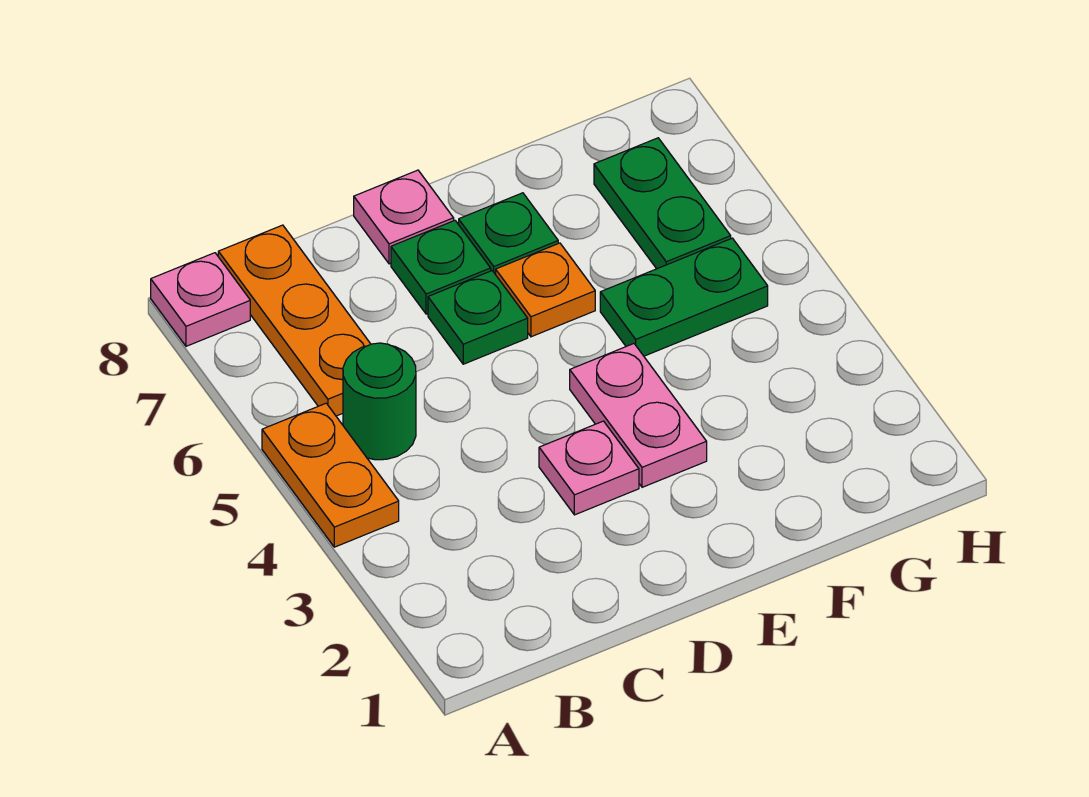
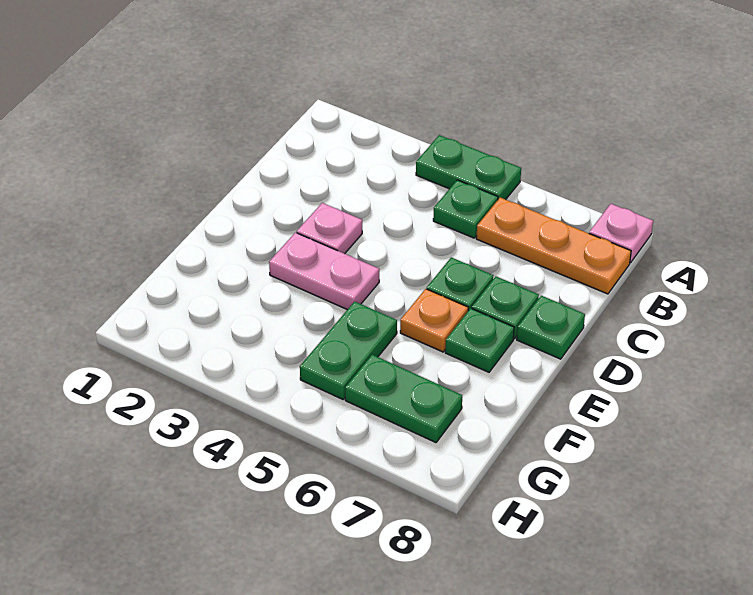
orange 1x2 plate [262,403,399,547] -> green 1x2 plate [416,135,521,200]
green 1x1 round brick [343,343,416,460] -> green 1x1 plate [433,180,498,238]
pink 1x1 plate [354,170,454,264] -> green 1x1 plate [517,296,585,359]

